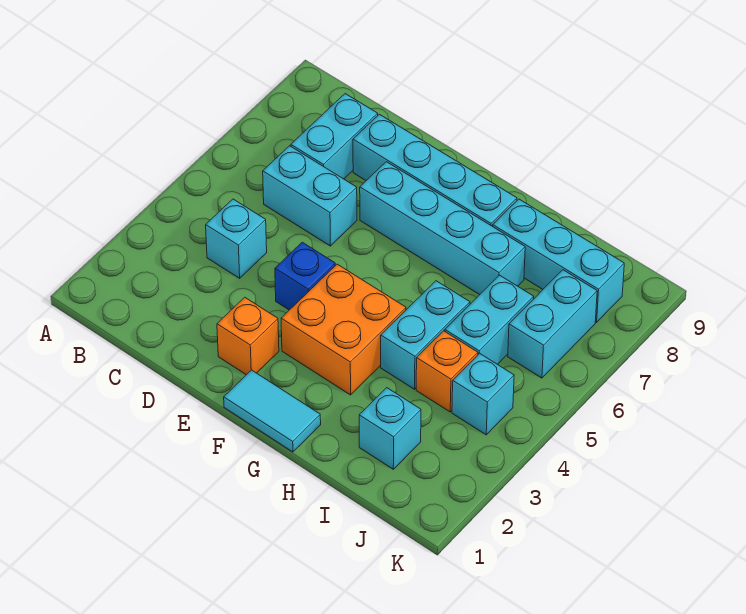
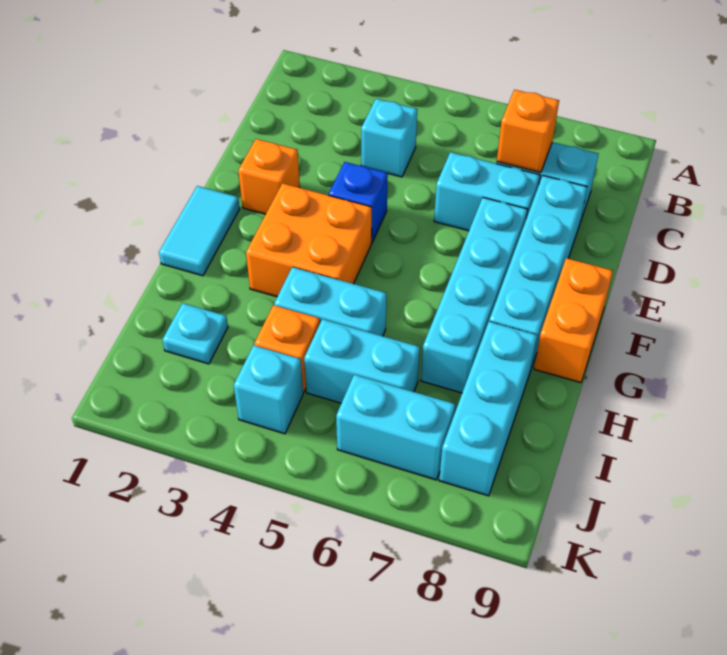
cyan 1x2 brick [263,146,357,246] -> cyan 1x2 brick turned to [434,152,540,231]
none -> orange 1x1 brick [497,90,559,173]
none -> orange 1x2 brick [534,258,613,383]
cyan 1x1 brick [359,388,421,469] -> cyan 1x1 plate [162,303,228,364]

